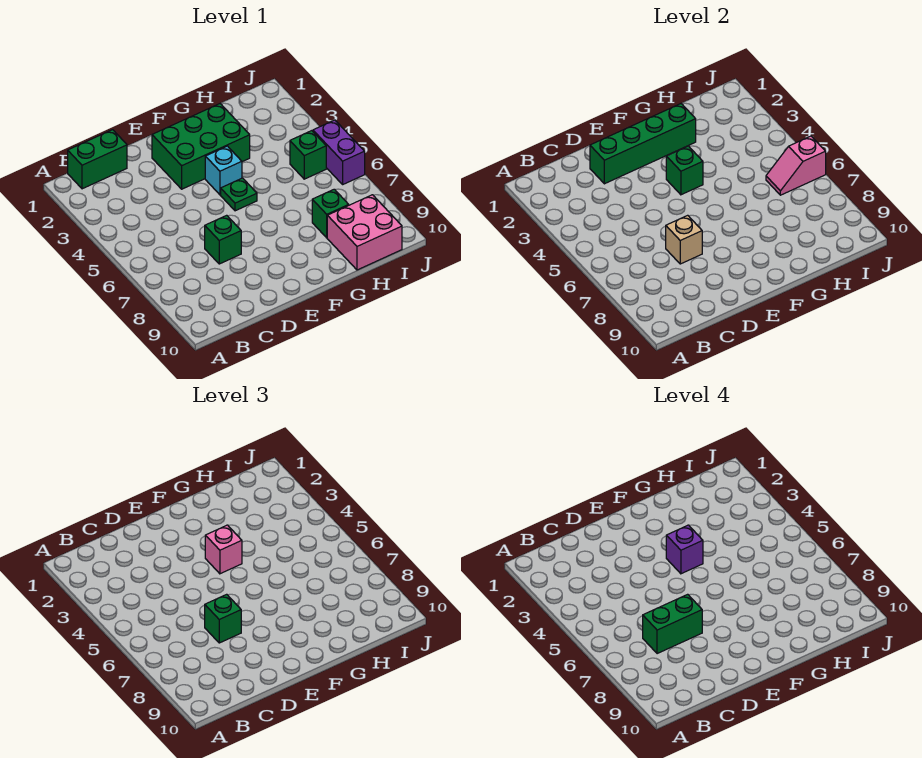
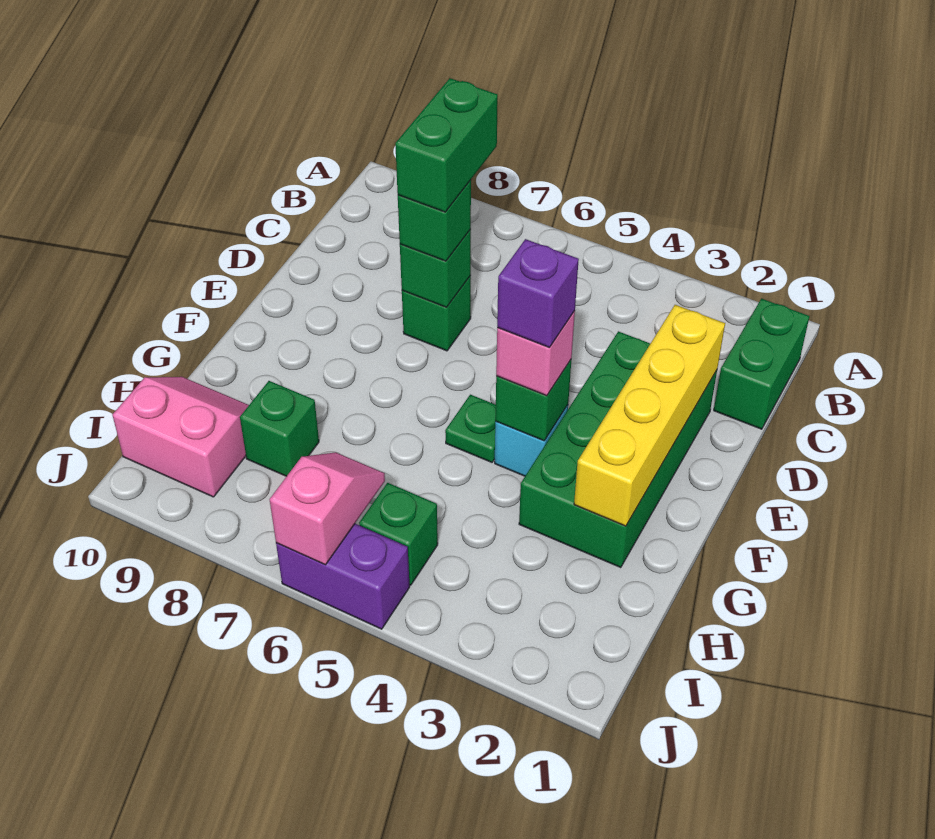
green 1x4 brick [590,104,696,184] -> yellow 1x4 brick [574,305,725,526]
tan 1x1 brick [666,215,702,264] -> green 1x1 brick [400,229,471,308]
green 2x3 brick [152,104,250,189] -> green 2x4 brick [519,331,717,568]
pink 2x2 brick [327,195,402,270] -> pink 2x2 slope [113,377,249,497]

